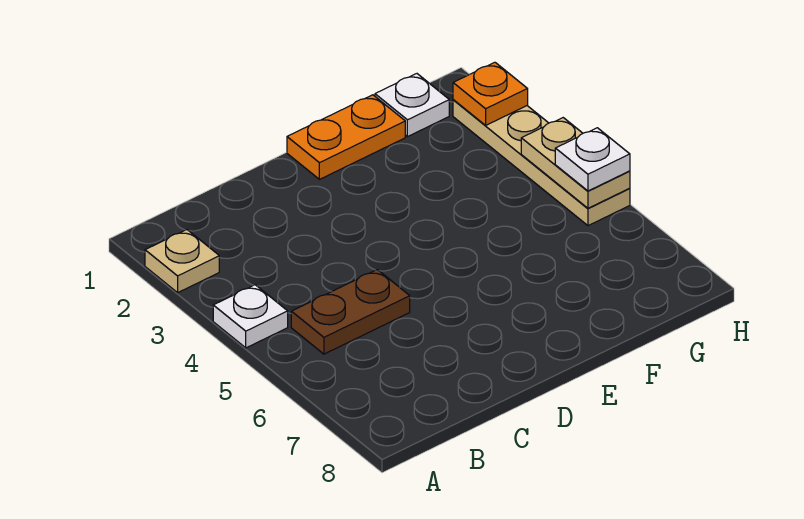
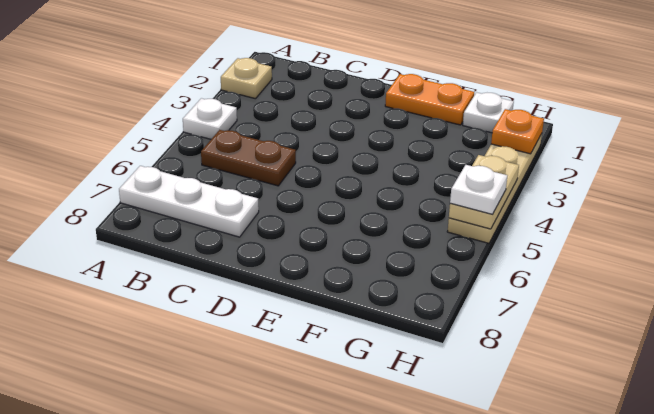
none -> white 1x3 plate [119,166,259,237]

